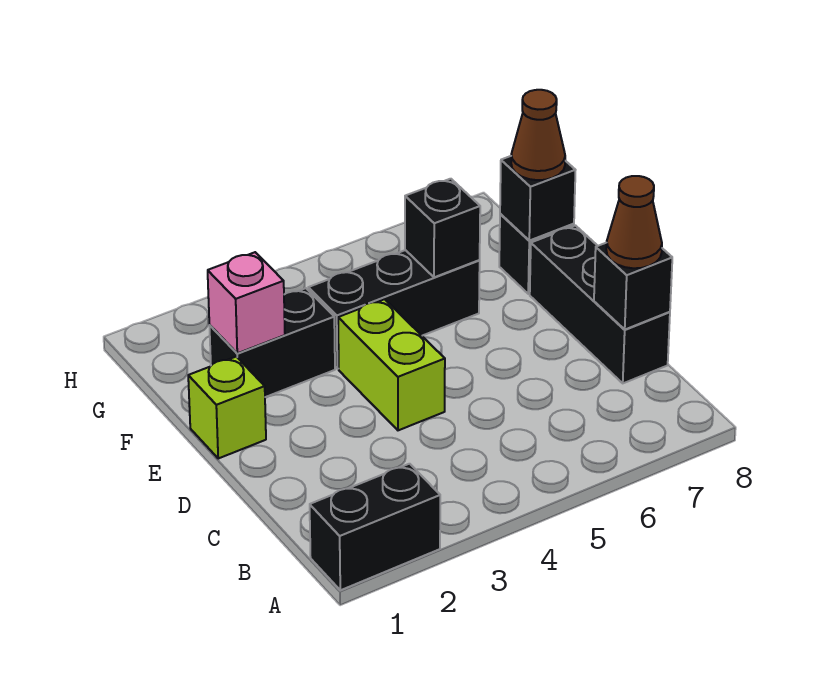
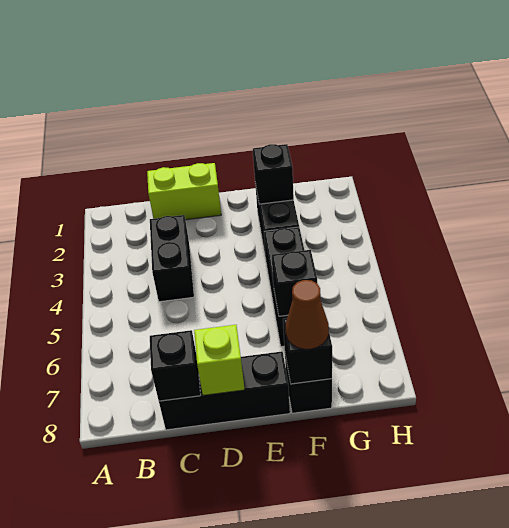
black 1x2 brick [310,464,440,590] -> black 1x2 brick moved to [150,215,194,302]
brown 1x1 cone [606,176,662,268] -> none
lime 1x2 brick [338,299,445,430] -> lime 1x2 brick moved to [147,163,221,220]
lime 1x1 brick [188,357,266,458] -> lime 1x1 brick moved to [194,325,245,395]
pink 1x1 brick [208,252,285,353] -> black 1x1 brick [253,144,294,204]

